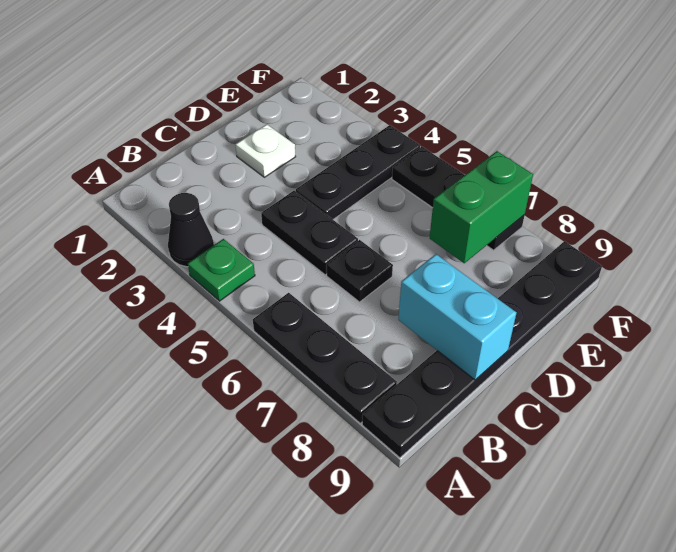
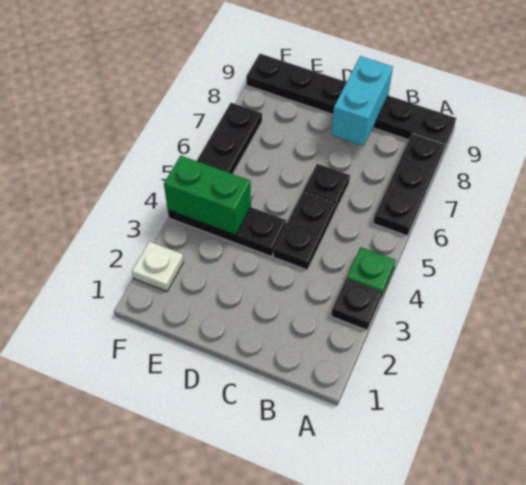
black 1x1 cone [168,193,214,267] -> black 1x1 plate [331,278,382,330]
white 1x1 plate [235,124,296,177] -> white 1x1 plate moved to [132,241,184,291]
green 1x2 brick [430,151,533,263] -> green 1x2 brick moved to [164,156,251,235]

